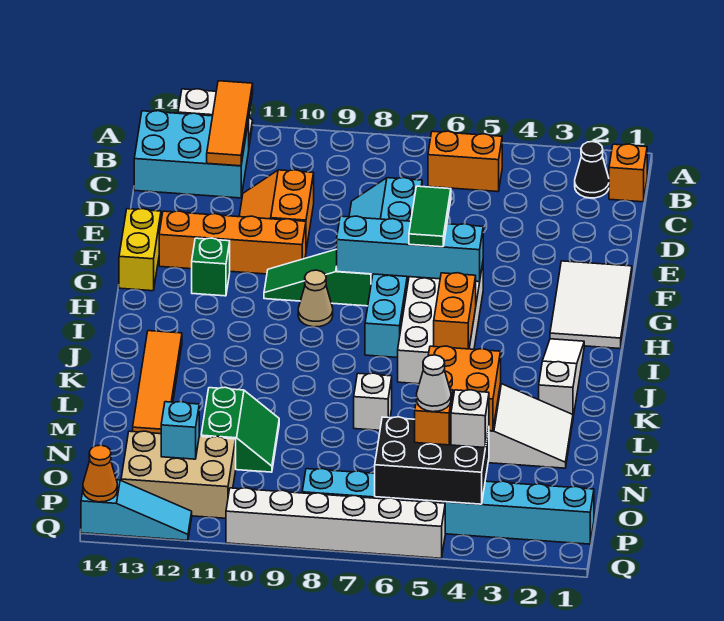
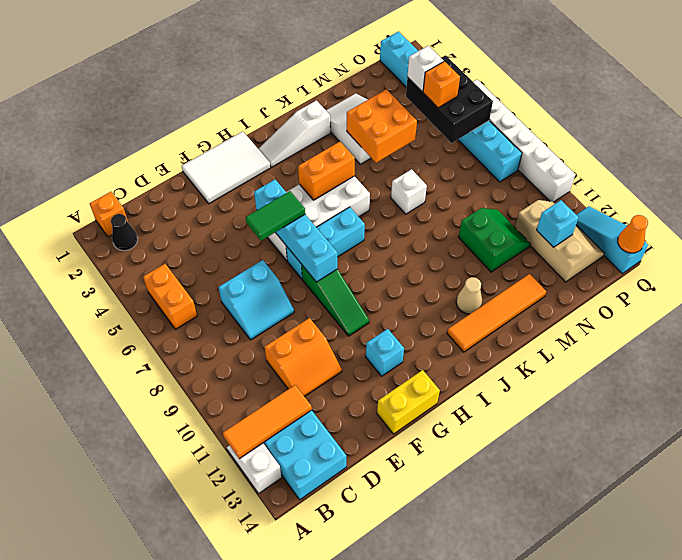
orange 1x4 brick [159,211,306,274] -> none
green 1x1 brick [192,238,230,296] -> cyan 1x1 brick [366,329,404,376]
tan 1x1 cone [298,270,333,327] -> tan 1x1 cone moved to [456,277,482,314]
green 2x2 slope [201,387,279,472] -> green 2x2 slope turned to [459,208,530,272]
white 1x1 cone [417,355,451,412] -> none
tan 2x3 brick [121,431,236,518] -> tan 2x3 slope [515,200,604,282]

